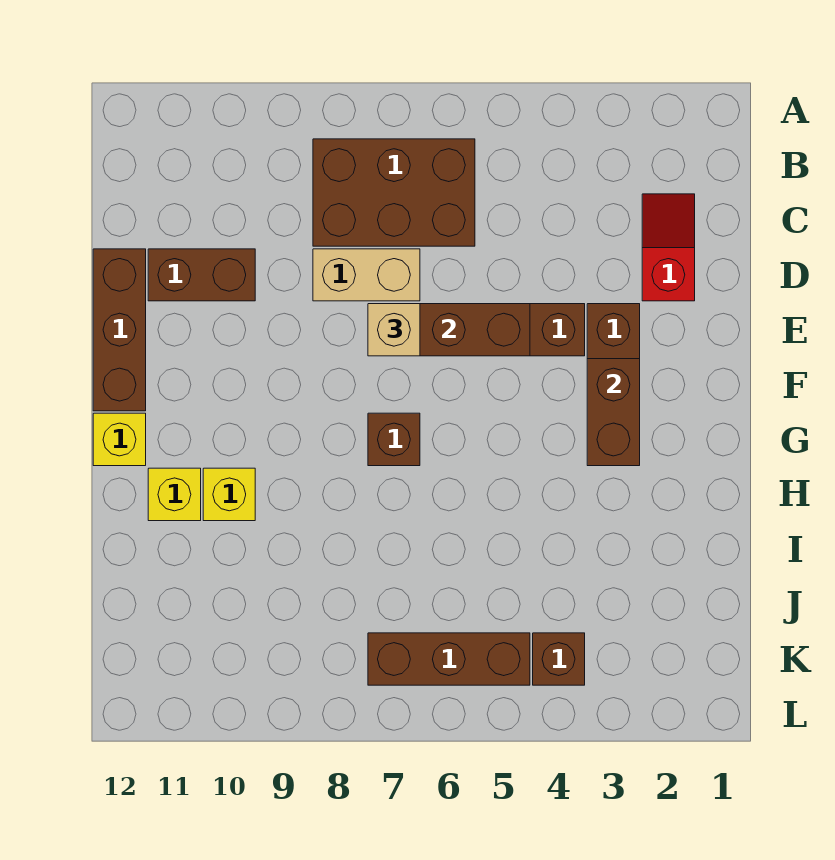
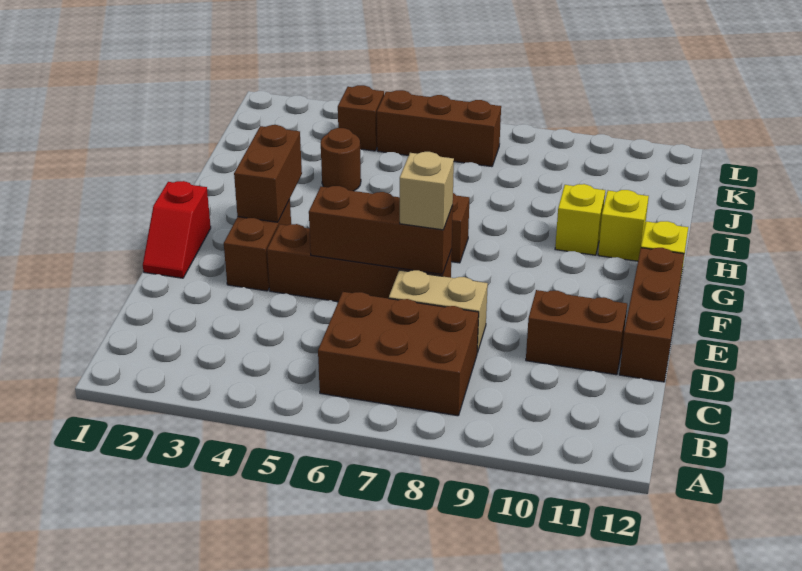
red 1x2 slope [642,194,695,301] -> red 1x2 slope moved to [143,181,211,278]
none -> brown 1x1 round brick [321,128,361,191]

